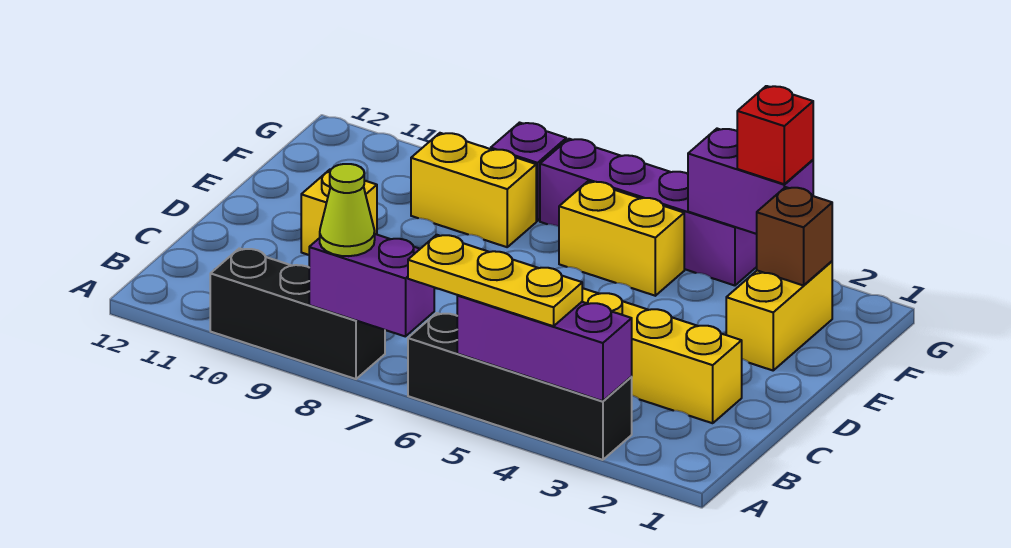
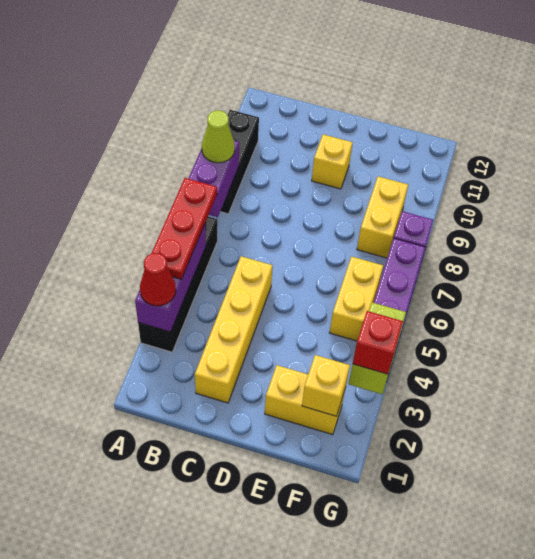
none -> red 1x1 cone [140,253,176,306]
yellow 1x3 plate [408,235,582,326] -> red 1x3 plate [151,178,217,279]
brown 1x1 brick [757,187,832,286] -> yellow 1x1 brick [302,355,350,416]
purple 1x2 brick [688,129,813,234] -> lime 1x2 brick [348,302,406,394]

